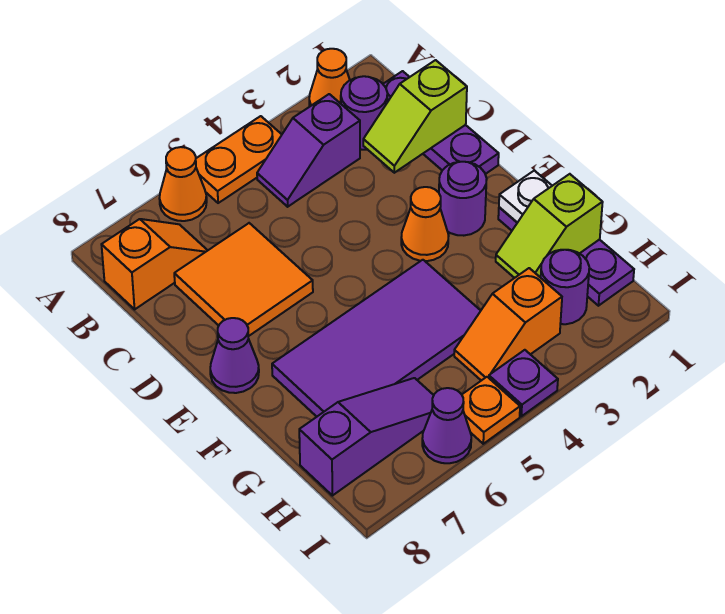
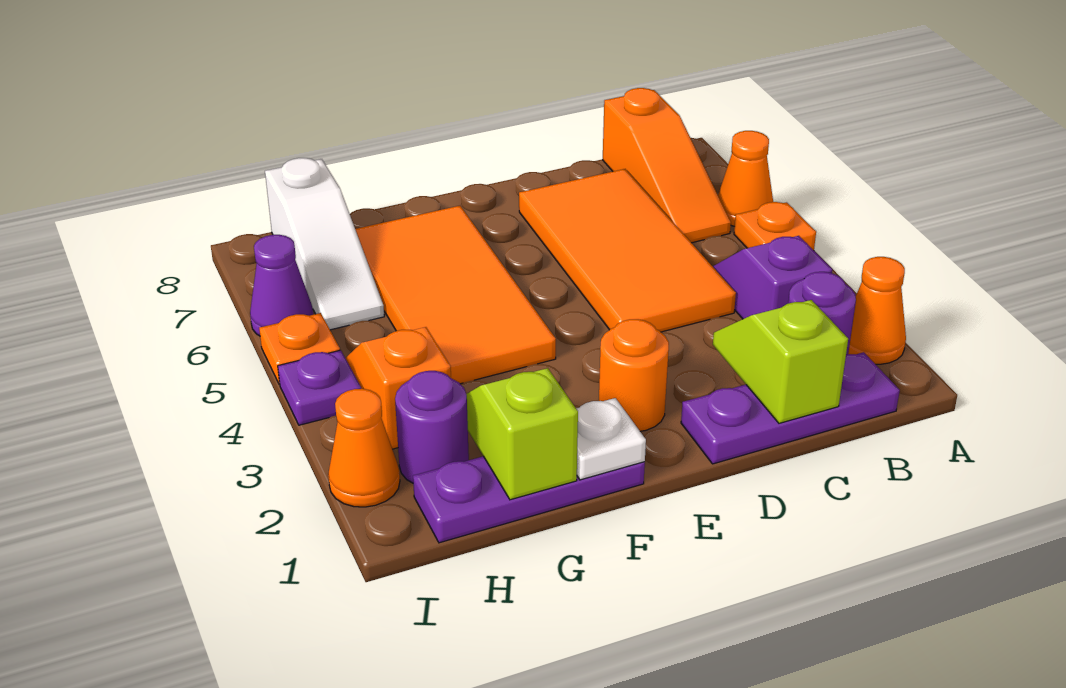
orange 1x2 plate [196,116,282,203] -> orange 1x1 plate [734,202,816,250]
orange 1x2 slope [101,219,208,309] -> orange 1x3 slope [603,88,731,243]
orange 2x2 tile [174,223,313,336] -> orange 2x4 tile [519,169,736,332]
purple 1x1 round brick [439,162,487,236] -> orange 1x1 round brick [599,319,669,431]
orange 1x1 cone [401,187,449,261] -> orange 1x1 cone moved to [328,389,400,507]
purple 1x1 cone [210,318,259,393] -> none
purple 2x4 tile [272,260,481,417] -> orange 2x4 tile [355,206,556,384]
purple 1x3 slope [299,378,434,496] -> white 1x3 slope [265,158,384,330]

